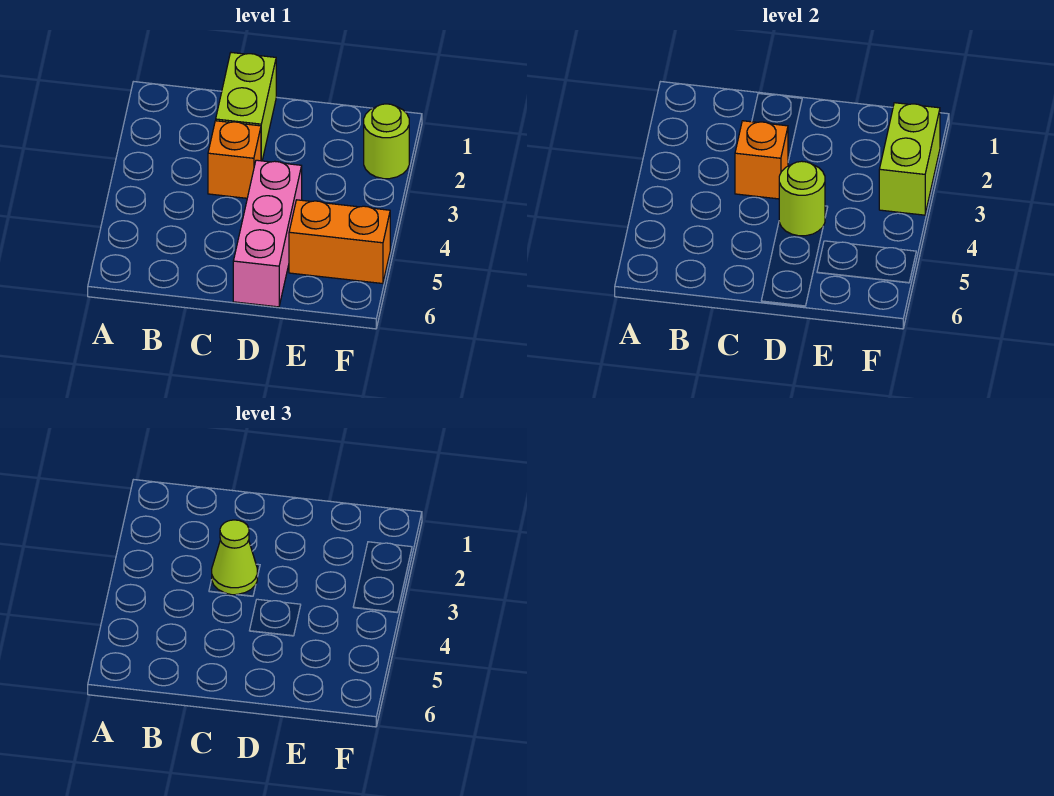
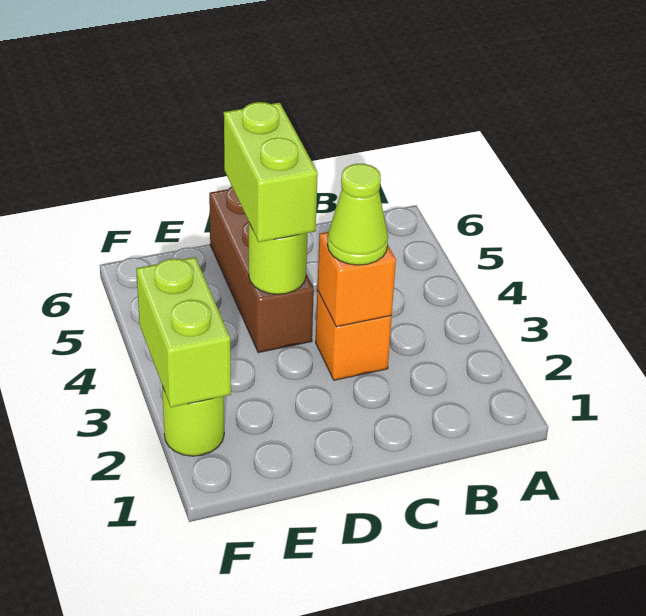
lime 1x2 brick [216,53,276,161] -> lime 1x2 brick moved to [224,102,318,242]
pink 1x3 brick [233,160,302,307] -> brown 1x3 brick [209,187,314,353]
orange 1x2 brick [289,200,390,284] -> none

